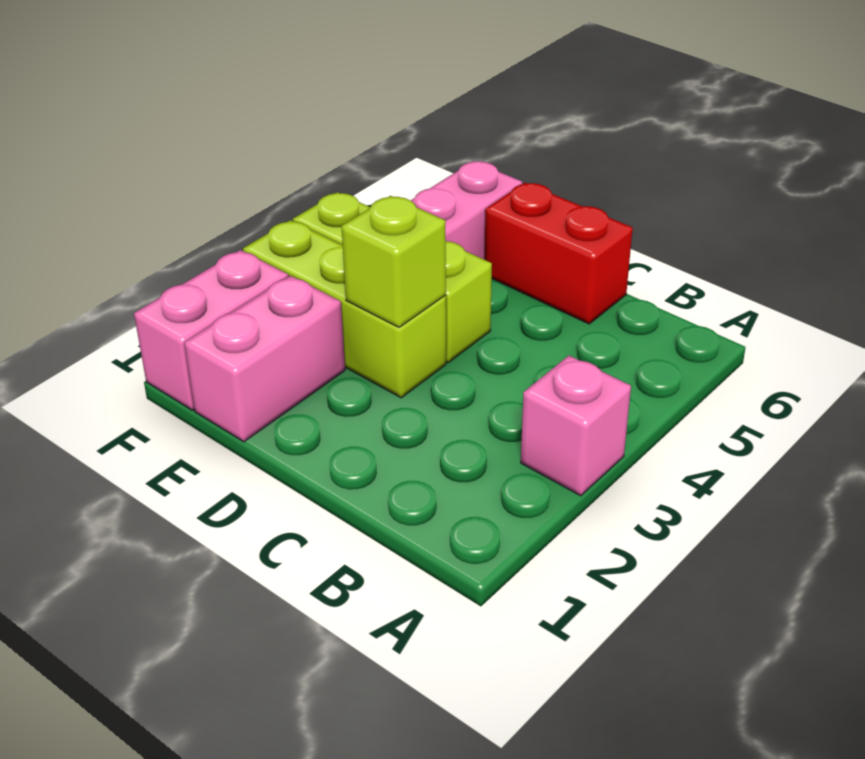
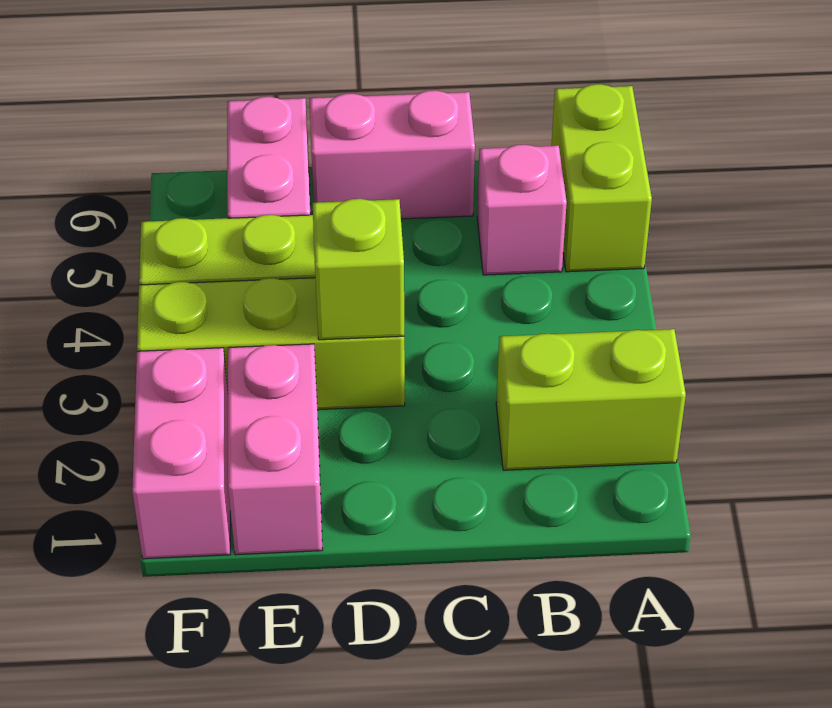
none -> lime 1x2 brick [496,329,686,470]
pink 1x1 brick [521,356,631,496] -> pink 1x1 brick moved to [477,145,567,275]
none -> lime 1x2 brick [551,84,652,272]
red 1x2 brick [485,183,633,324] -> pink 1x2 brick [309,90,475,219]

